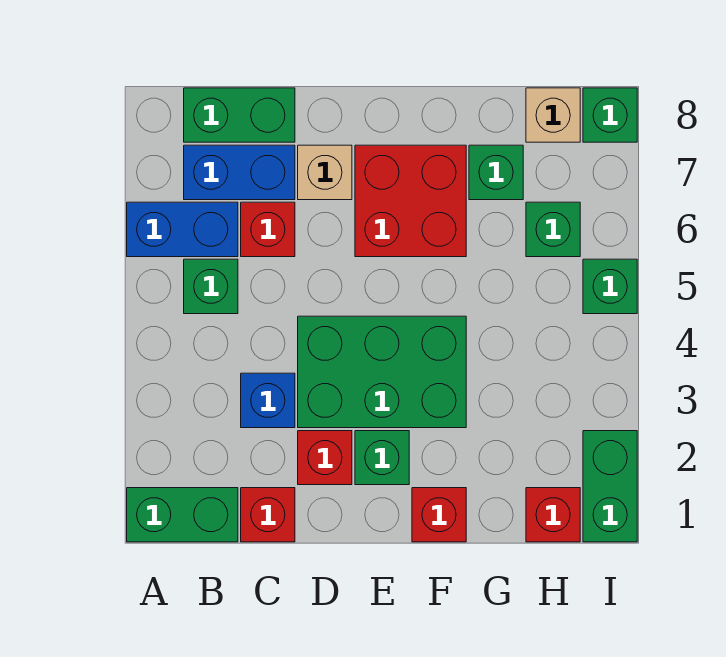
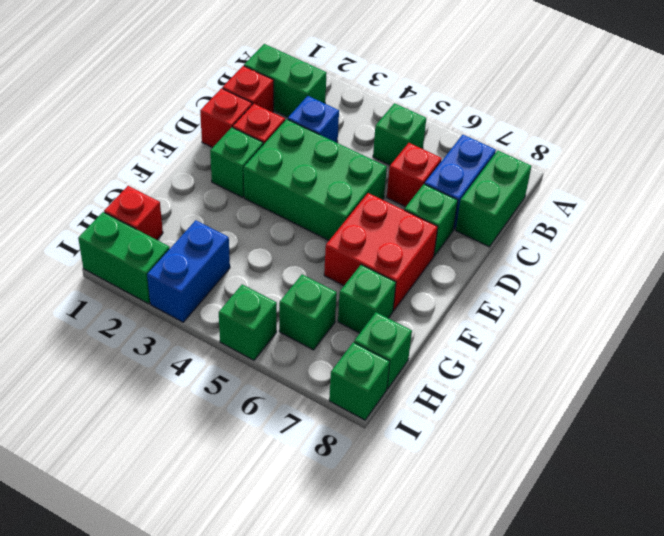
green 1x2 brick [127,488,238,542] -> green 1x2 brick turned to [244,44,327,117]
blue 1x2 brick [127,202,238,257] -> blue 1x2 brick moved to [147,220,230,322]
green 2x3 brick [298,316,466,428] -> green 2x3 brick turned to [244,119,387,240]
tan 1x1 brick [298,145,352,200] -> green 1x1 brick [404,184,458,256]
red 1x1 brick [412,488,466,542] -> red 1x1 brick moved to [200,88,252,148]
tan 1x1 brick [526,88,580,142] -> green 1x1 brick [354,312,412,389]

